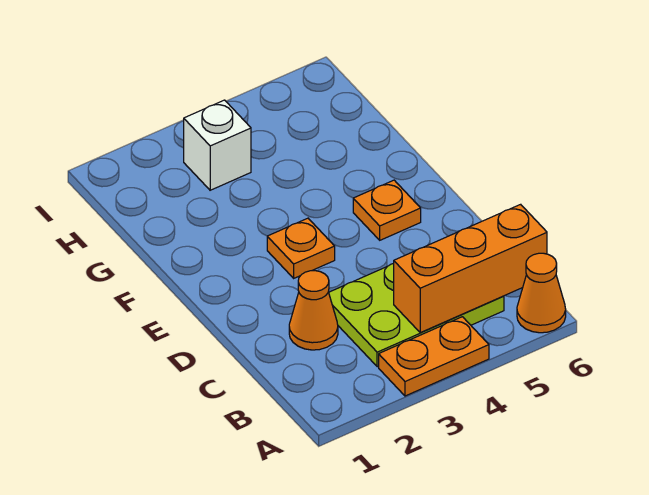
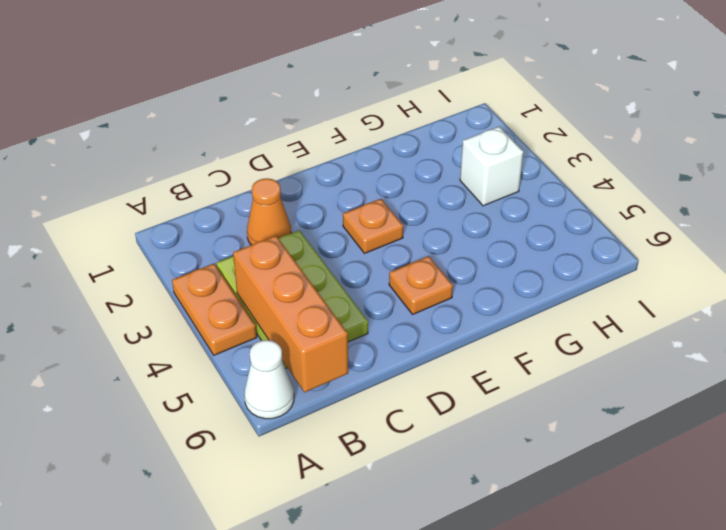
orange 1x1 cone [517,253,566,333] -> white 1x1 cone [244,340,294,419]

